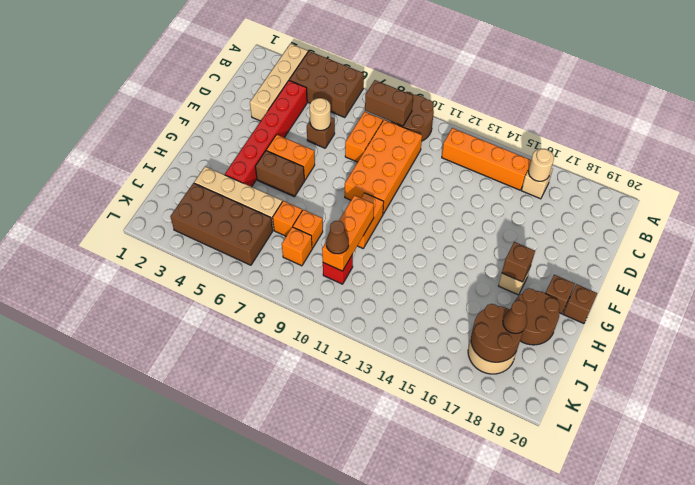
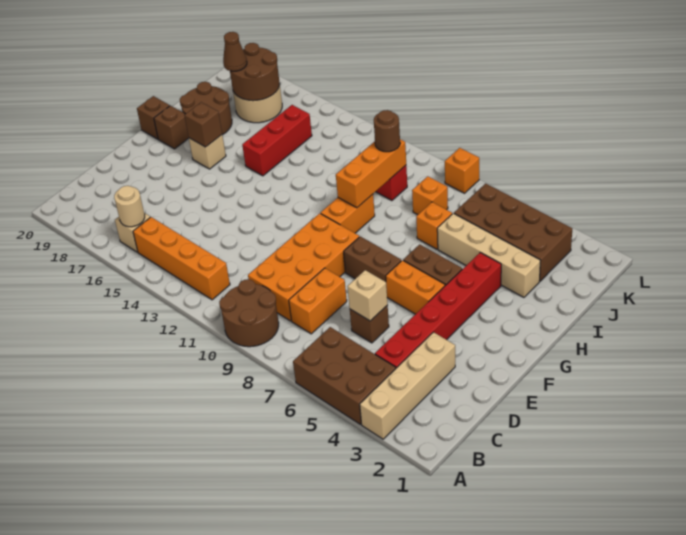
brown 1x2 brick [365,80,413,126] -> brown 1x2 brick moved to [344,236,401,282]
tan 1x1 round brick [310,98,331,130] -> tan 1x1 brick [347,270,388,321]
none -> red 1x3 brick [242,105,312,176]
orange 1x1 brick [293,210,323,248] -> orange 1x1 brick moved to [445,148,479,193]
brown 1x1 cone [326,221,349,254] -> brown 1x1 round brick [374,110,400,152]

